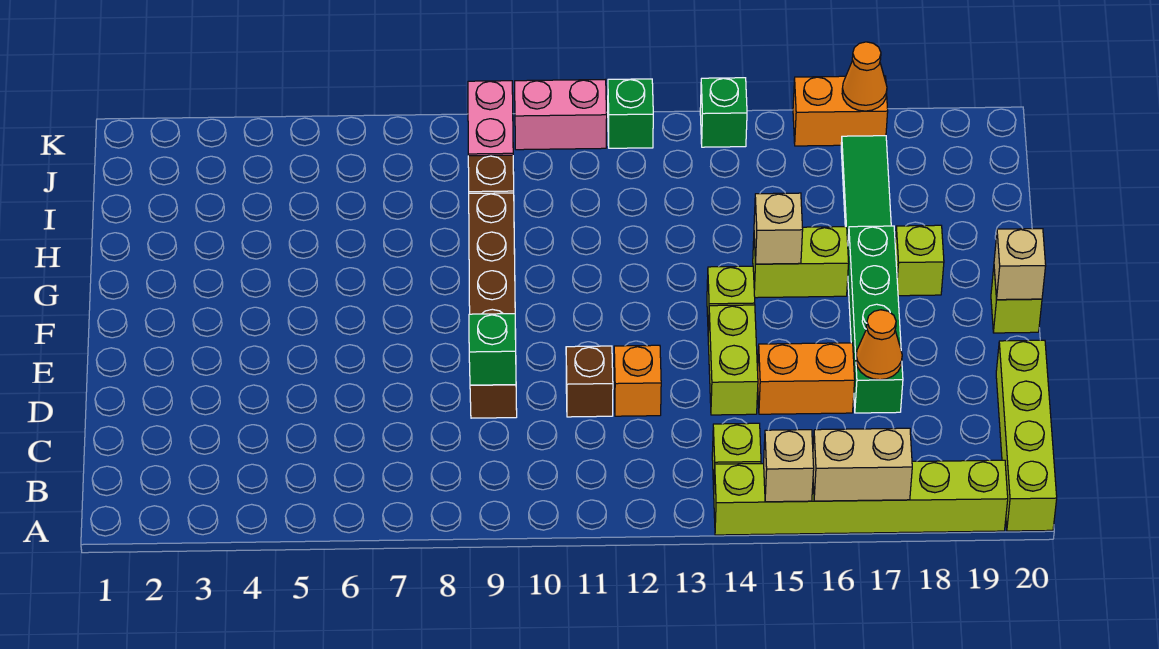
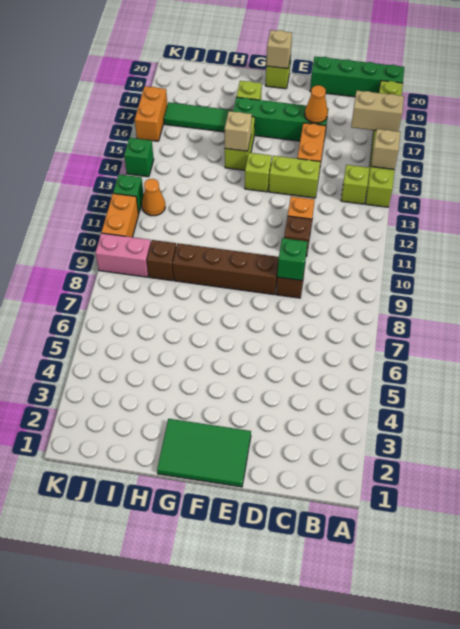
tan 1x2 brick [813,428,912,501] -> tan 1x2 brick turned to [351,91,404,131]
lime 1x4 brick [996,340,1057,531] -> green 1x4 brick [310,57,404,97]
none -> green 2x3 tile [157,419,251,487]
pink 1x2 brick [515,80,607,150] -> orange 1x2 brick [101,193,139,237]
orange 1x1 cone [842,42,887,111] -> orange 1x1 cone moved to [142,179,165,216]

